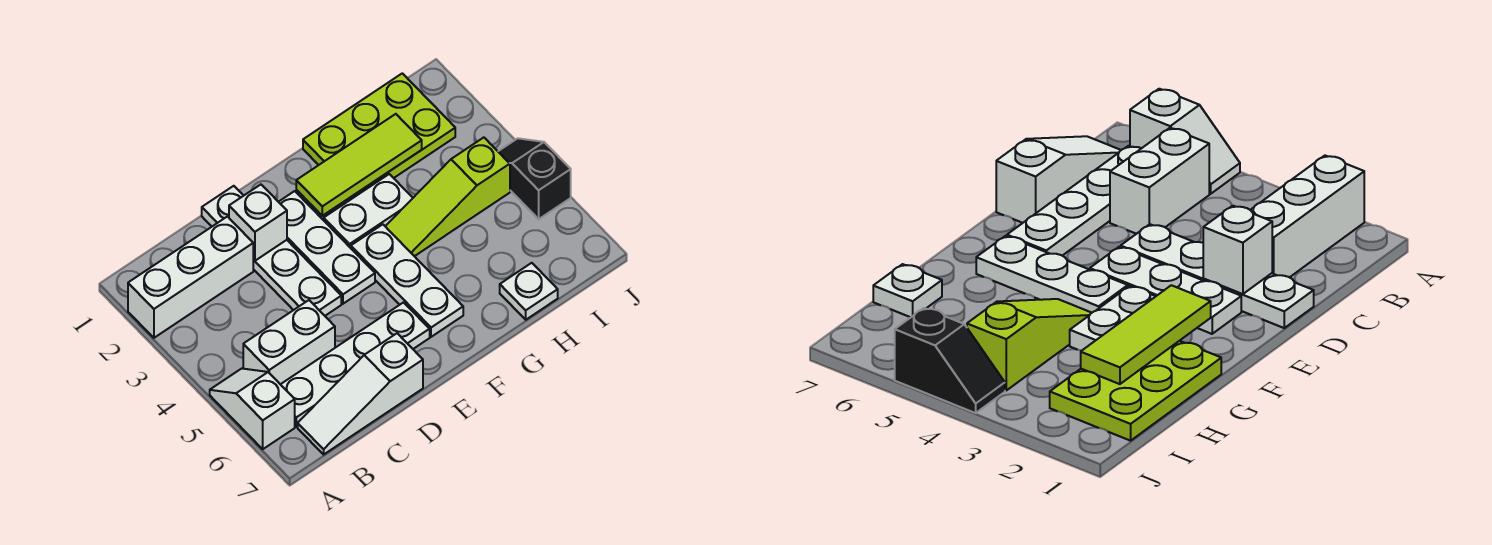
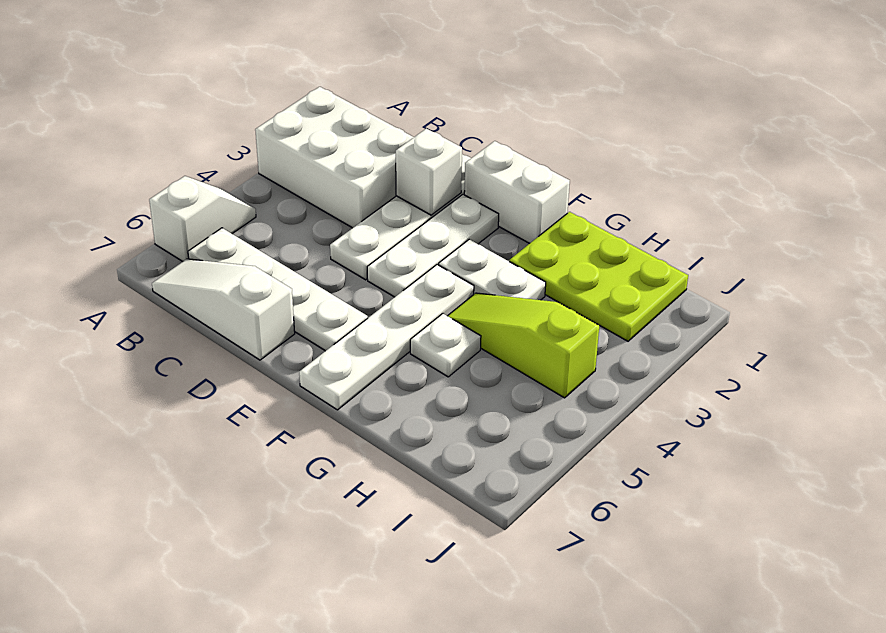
white 1x3 brick [128,217,253,338] -> white 2x3 brick [255,87,414,228]
white 1x2 brick [243,300,335,384] -> white 1x2 brick moved to [464,141,570,243]
lime 1x3 tile [296,114,422,216] -> none
white 1x3 plate [351,224,463,337] -> white 1x4 plate [299,265,474,410]
white 1x1 plate [500,263,558,320] -> white 1x1 plate moved to [410,314,481,377]
black 1x2 slope [498,138,571,219] -> none

